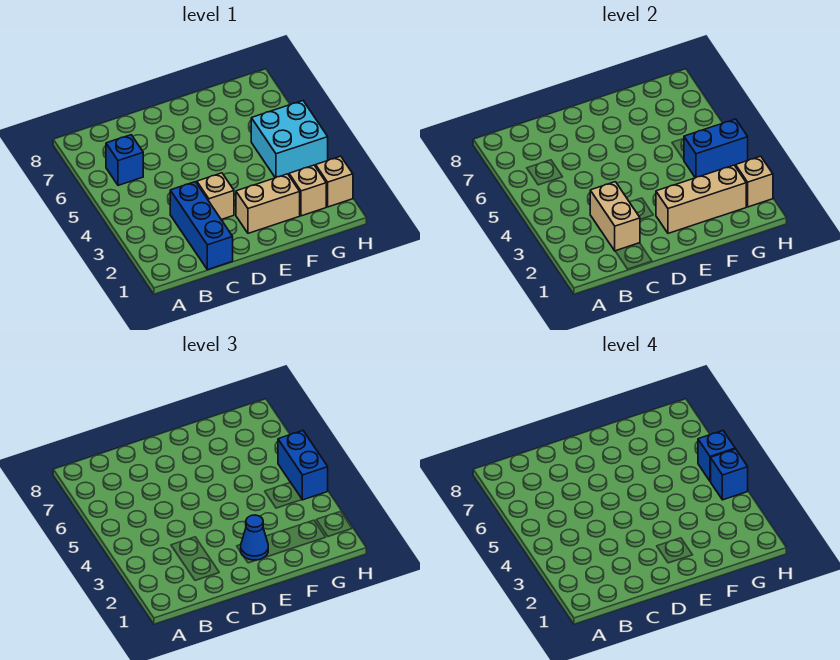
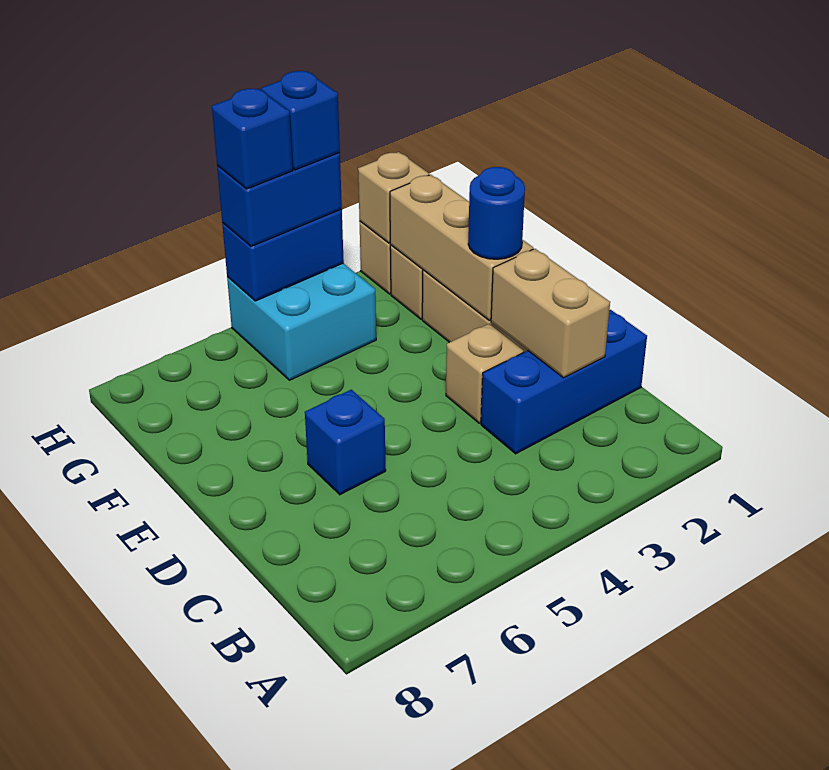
blue 1x1 brick [106,135,143,185] -> blue 1x1 brick moved to [305,390,386,495]
tan 1x2 brick [590,182,640,251] -> tan 1x2 brick turned to [491,249,610,378]
blue 1x1 cone [240,515,268,560] -> blue 1x1 round brick [468,167,525,259]
blue 1x2 brick [684,119,748,178] -> blue 1x2 brick turned to [222,209,344,301]

